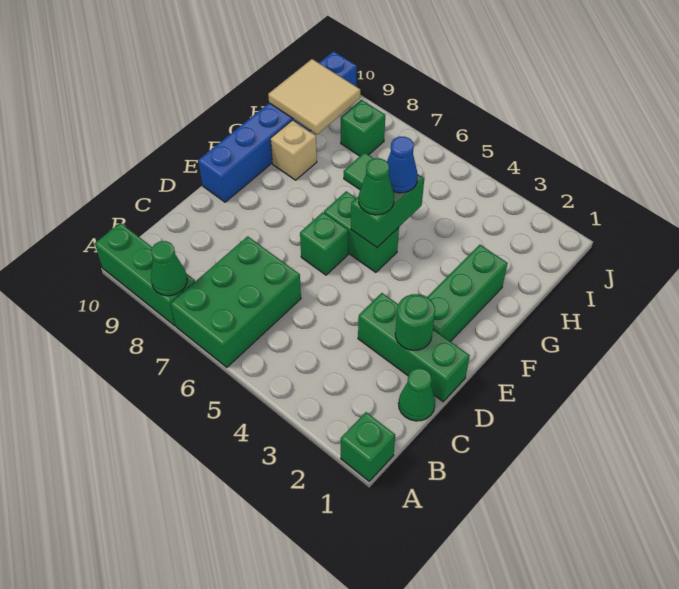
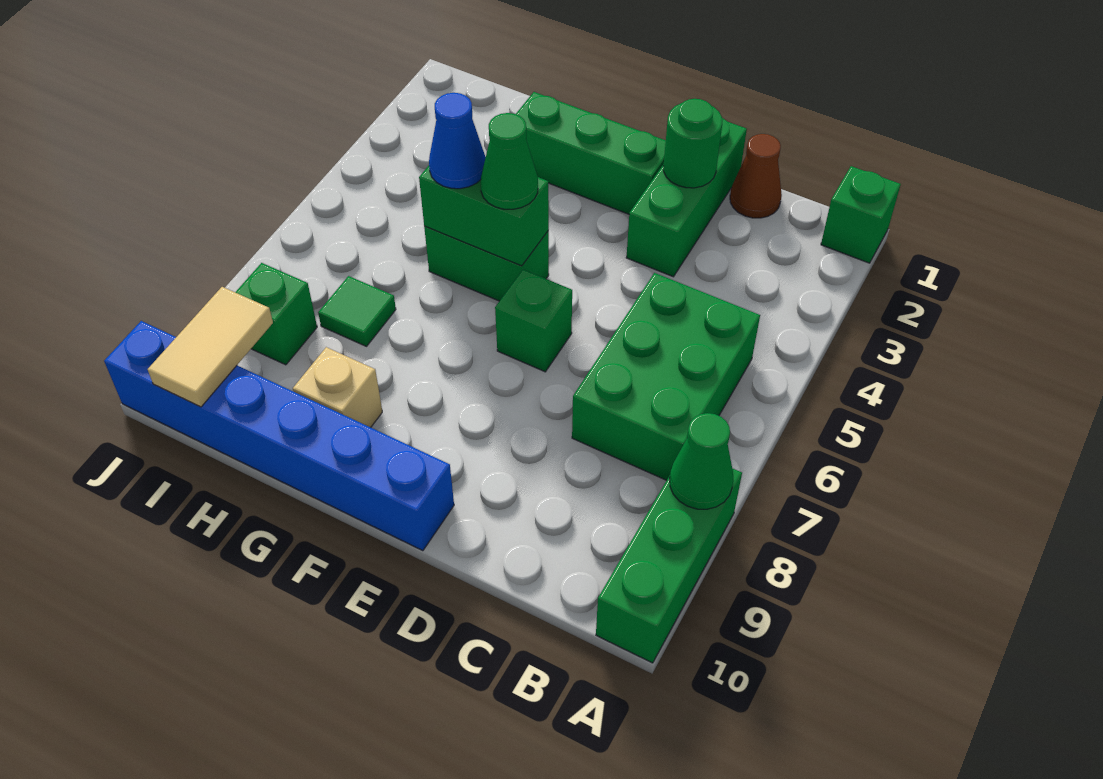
green 2x3 brick [171,236,301,367] -> green 2x3 brick turned to [572,273,760,480]
green 1x1 cone [398,368,435,421] -> brown 1x1 cone [730,134,782,218]
green 1x2 brick [324,191,399,272] -> green 1x2 brick turned to [424,226,549,301]
tan 2x2 tile [268,59,360,134] -> tan 1x2 tile [148,287,273,407]

